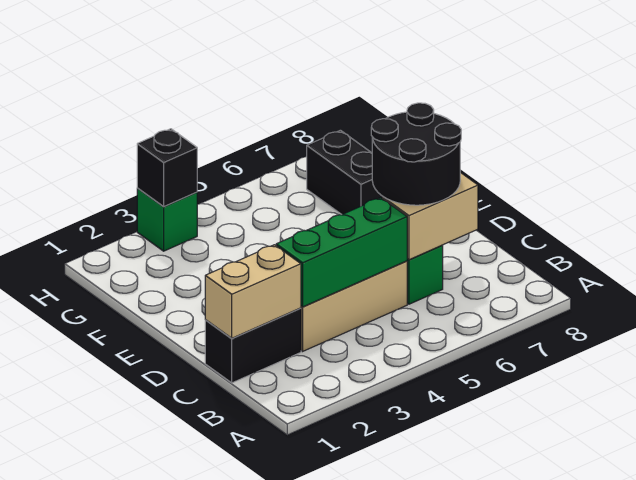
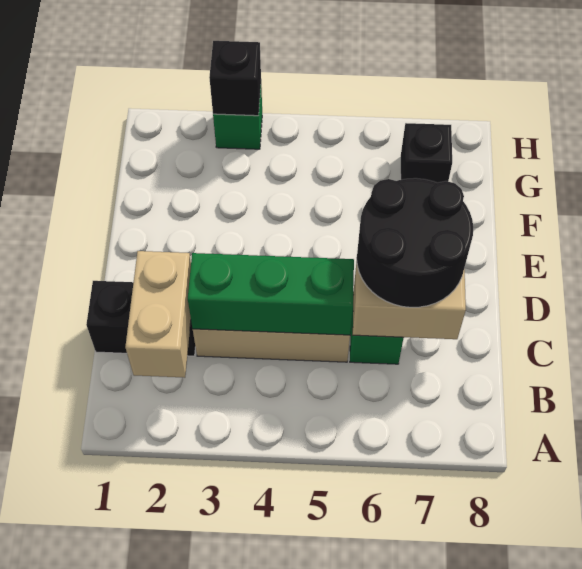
tan 1x2 brick [205,245,301,338] -> tan 1x2 brick turned to [125,251,191,378]
black 1x2 brick [306,130,383,214] -> black 1x1 brick [401,123,452,183]

